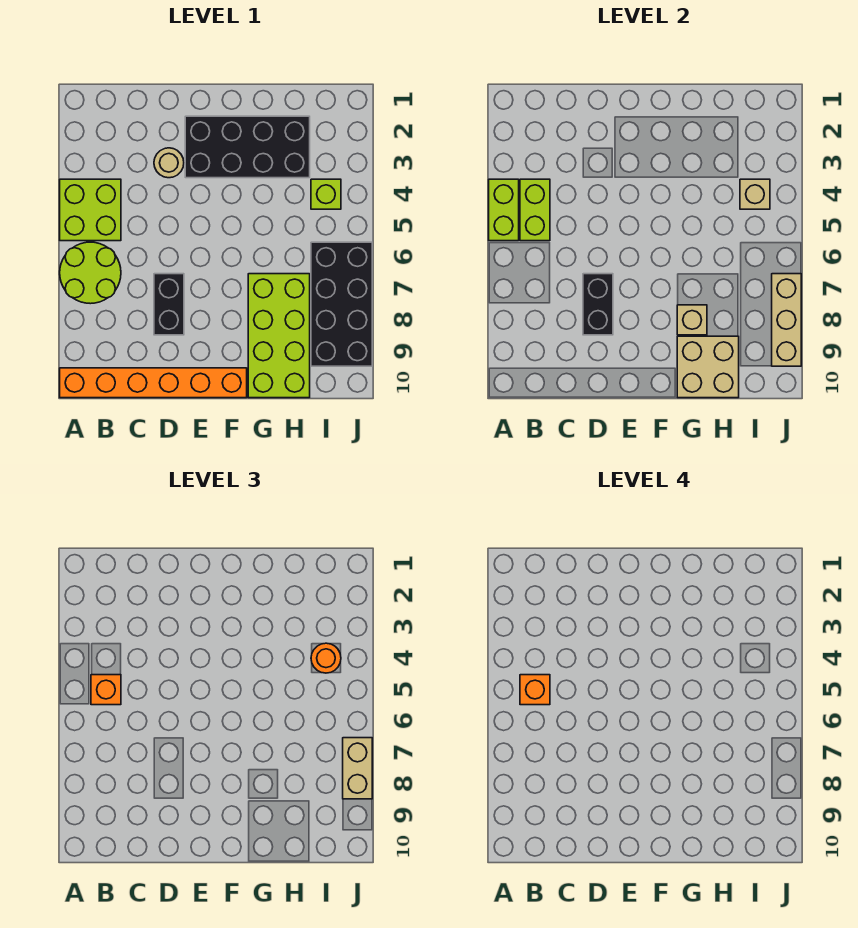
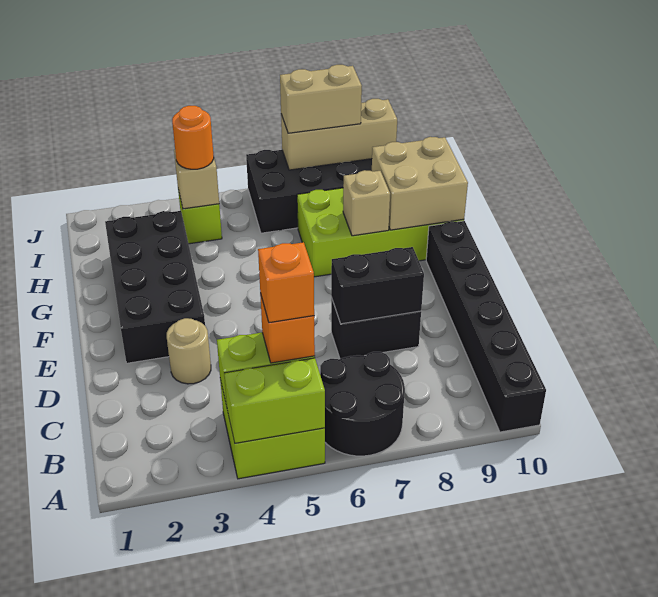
lime 2x2 round brick [60,242,121,304] -> black 2x2 round brick [320,352,405,456]
orange 1x6 brick [60,368,247,398] -> black 1x6 brick [426,221,546,432]

